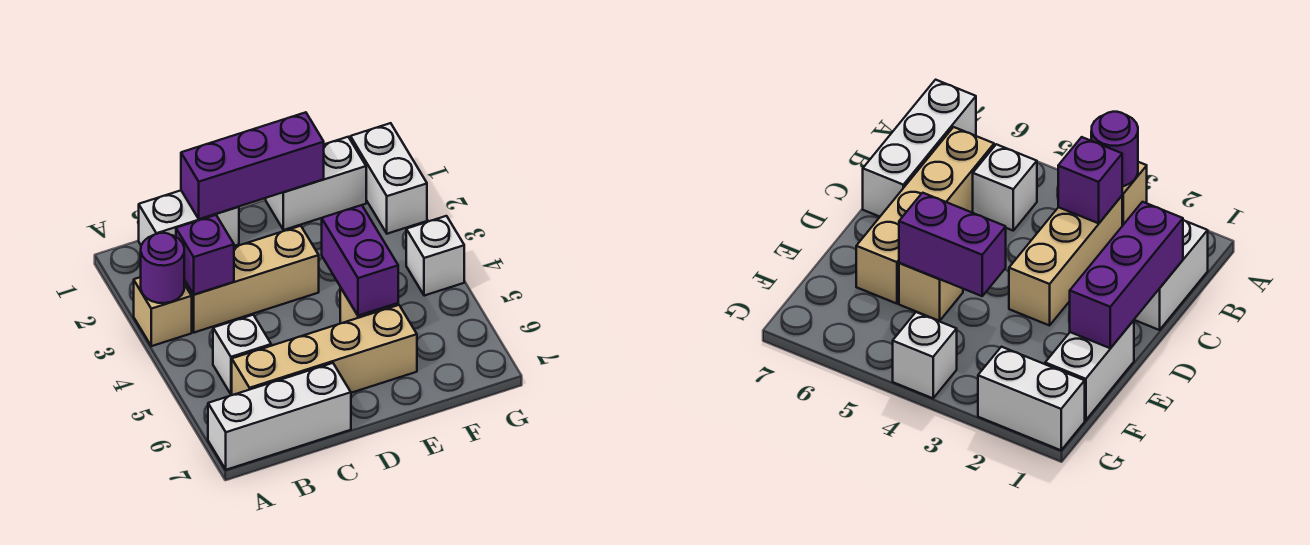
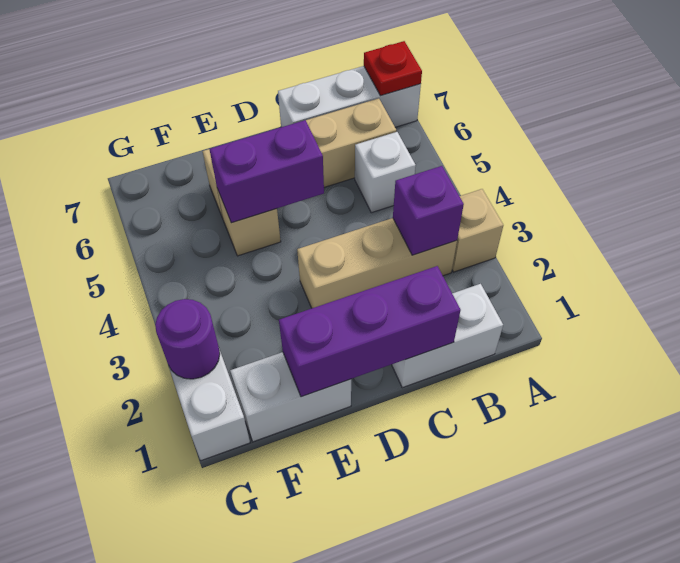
purple 1x1 round brick [141,233,184,303] -> purple 1x1 round brick moved to [155,299,220,379]
none -> red 1x1 plate [364,41,422,96]
purple 1x2 brick [322,205,398,316] -> purple 1x2 brick turned to [209,120,324,223]
white 1x1 brick [406,216,464,296] -> none

